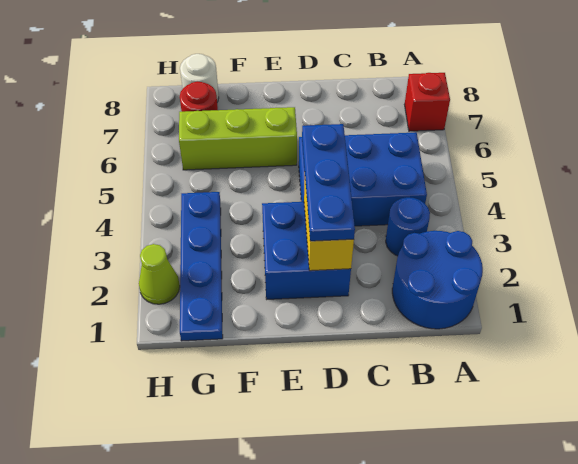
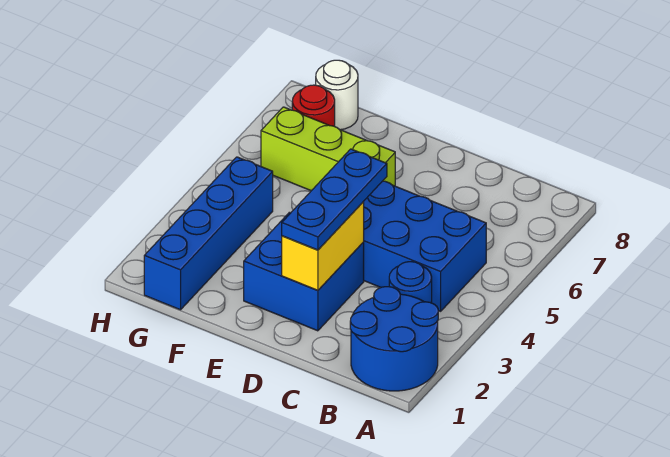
red 1x1 brick [405,73,450,131] -> none
blue 1x4 plate [180,192,223,341] -> blue 1x4 brick [144,157,273,310]
lime 1x1 cone [139,244,180,304] -> none

